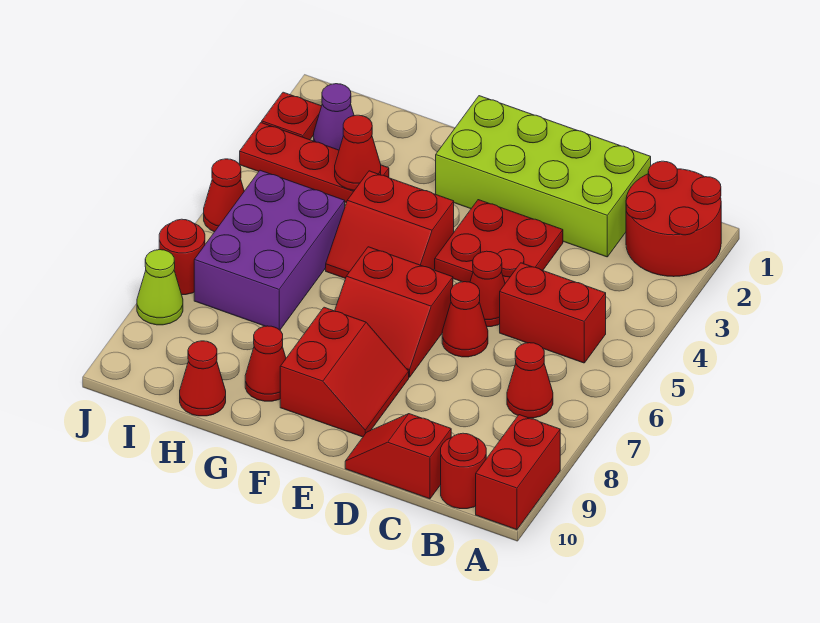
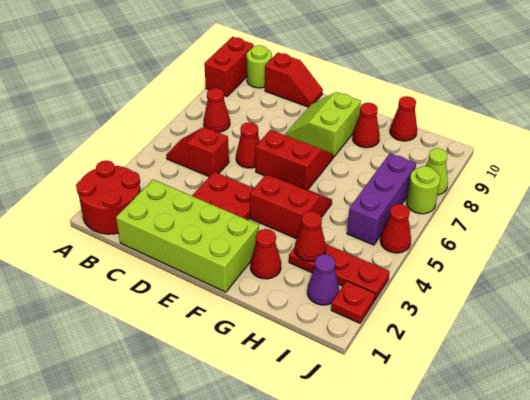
red 1x2 brick [500,263,606,363] -> red 1x2 slope [166,127,229,177]
red 1x1 round brick [441,433,486,509] -> lime 1x1 round brick [247,45,272,88]
red 1x1 cone [470,251,505,327] -> red 1x1 cone moved to [250,229,281,279]
red 2x2 slope [280,307,409,437] -> lime 2x2 slope [285,92,361,158]
purple 2x3 brick [194,170,345,330] -> purple 1x3 brick [347,153,416,245]
red 1x1 round brick [159,219,205,295] -> lime 1x1 round brick [407,166,440,214]

